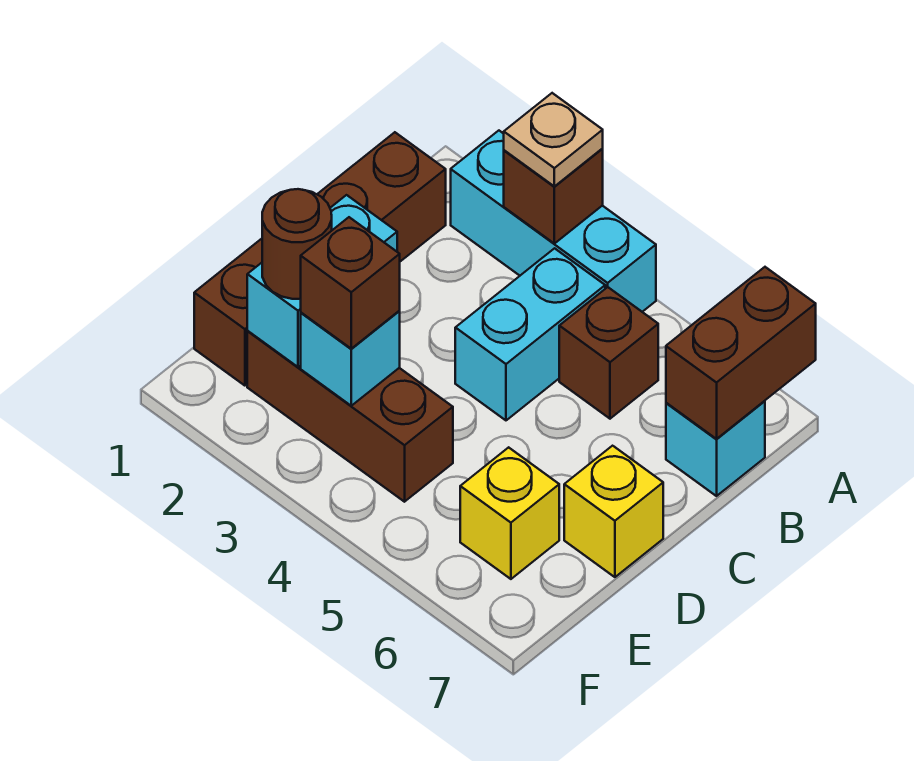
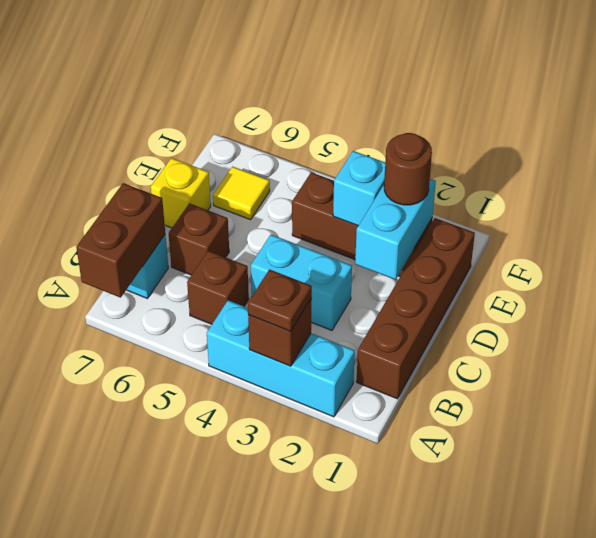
tan 1x1 plate [504,93,603,186] -> brown 1x1 plate [248,270,312,331]
cyan 1x2 brick [455,248,605,420] -> cyan 1x2 brick turned to [251,235,352,330]
brown 1x1 brick [301,217,400,349] -> brown 1x1 brick moved to [169,203,229,275]
yellow 1x1 brick [460,447,559,579] -> yellow 1x1 tile [213,167,270,220]

